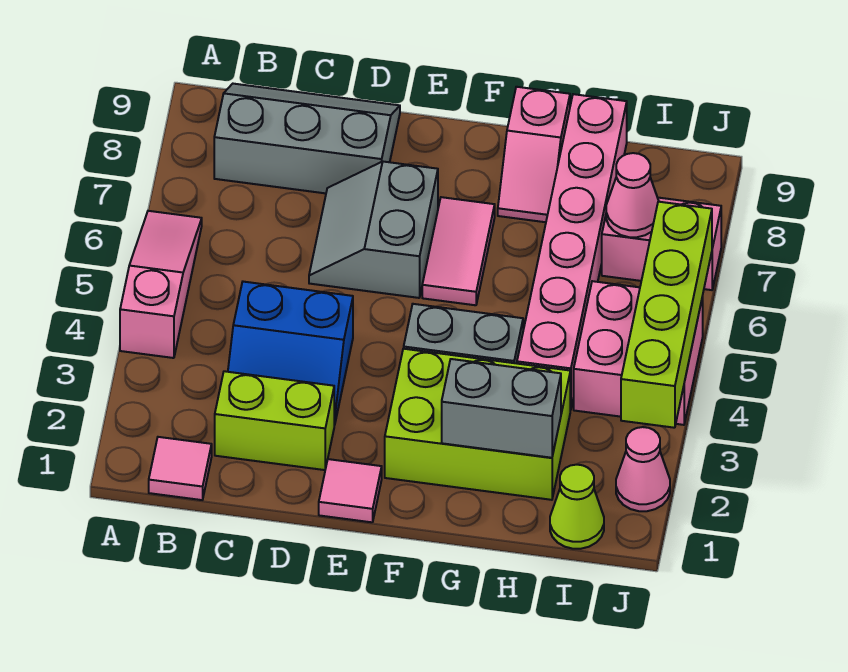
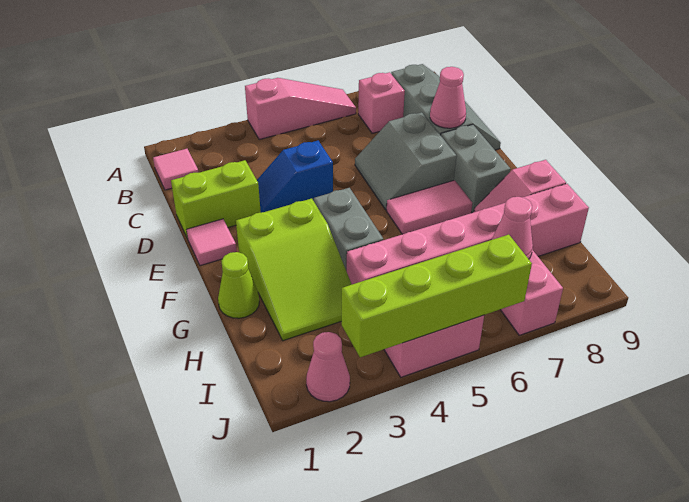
none -> pink 1x1 brick [358,72,405,133]
lime 1x2 brick [215,371,334,470] -> lime 1x2 brick turned to [171,160,261,239]
blue 2x2 slope [228,282,353,425] -> blue 1x2 slope [257,141,333,213]
grey 2x2 slope [309,162,438,298] -> grey 2x2 slope turned to [355,112,456,210]
none -> pink 1x1 cone [430,67,466,128]
lime 2x3 brick [385,349,570,500] -> lime 2x3 slope [236,199,352,341]
grey 1x2 brick [442,359,561,458] -> grey 1x2 brick moved to [441,125,510,213]
lime 1x1 cone [550,465,604,549] -> lime 1x1 cone moved to [218,252,259,318]

